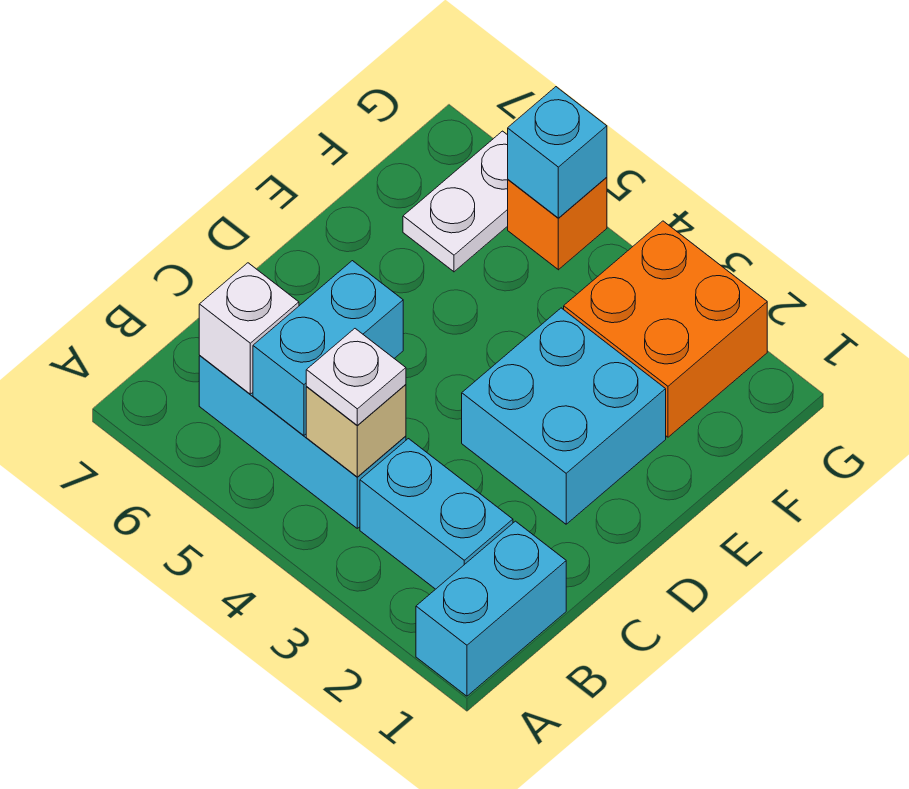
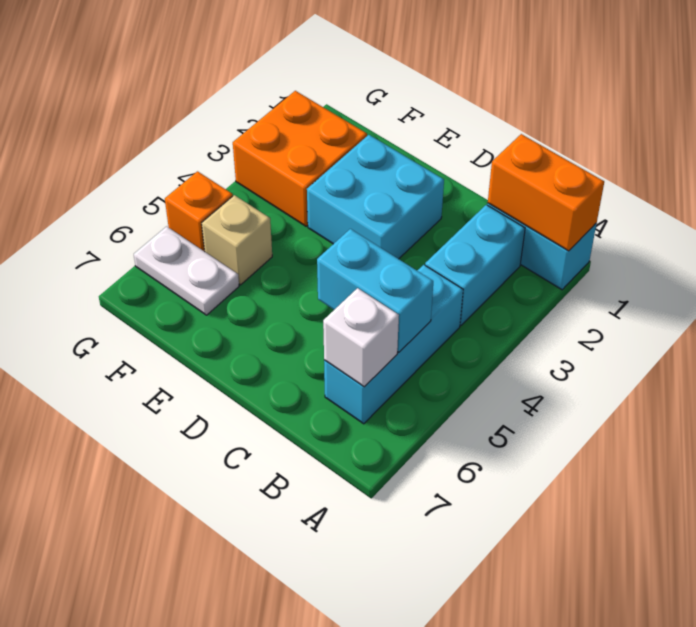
none -> orange 1x2 brick [488,134,604,251]
tan 1x1 brick [306,385,406,477] -> tan 1x1 brick moved to [202,195,272,285]
white 1x1 plate [306,329,406,425] -> none
cyan 1x1 brick [508,87,607,218] -> none

